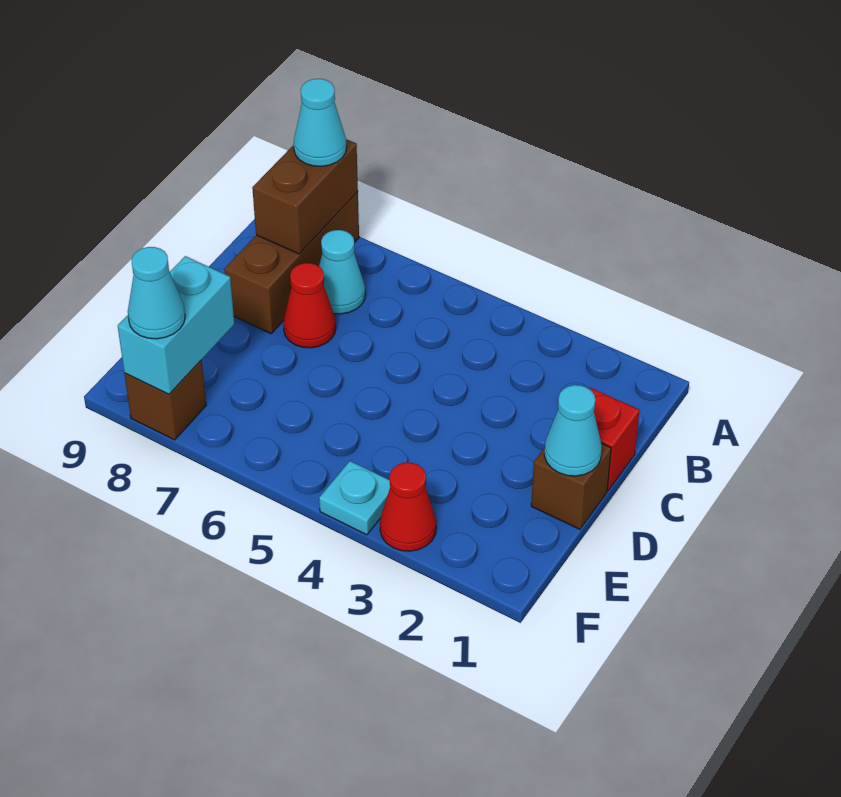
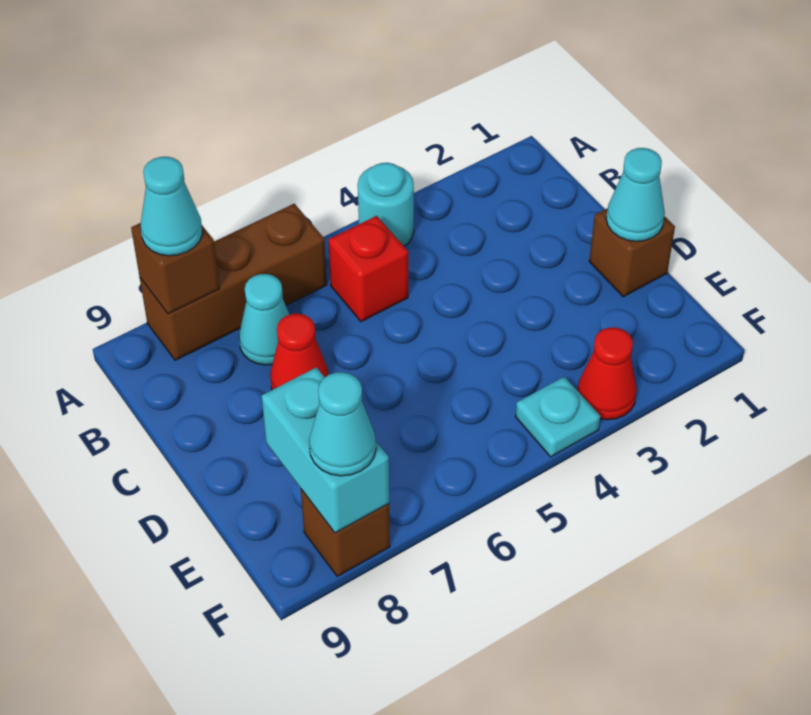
none -> cyan 1x1 round brick [358,163,414,246]
brown 1x3 brick [225,192,359,334] -> brown 1x3 brick turned to [140,204,327,360]
brown 1x2 brick [252,139,358,254] -> brown 1x1 brick [131,223,220,314]
red 1x1 brick [590,388,639,490] -> red 1x1 brick moved to [328,216,408,322]

